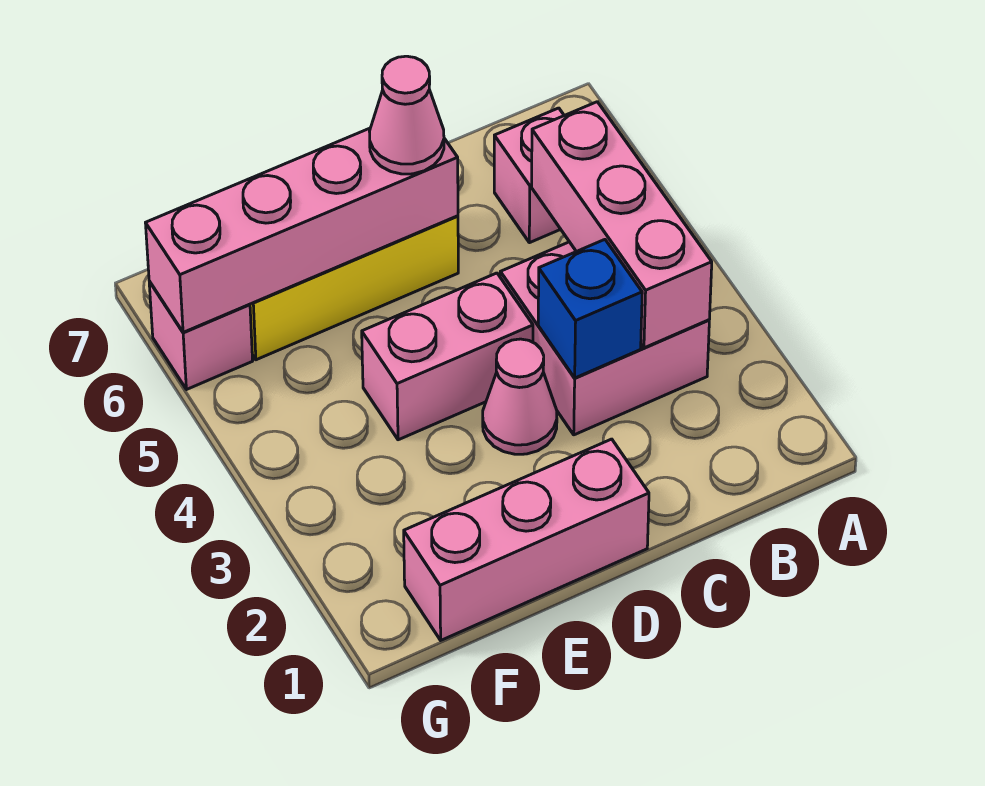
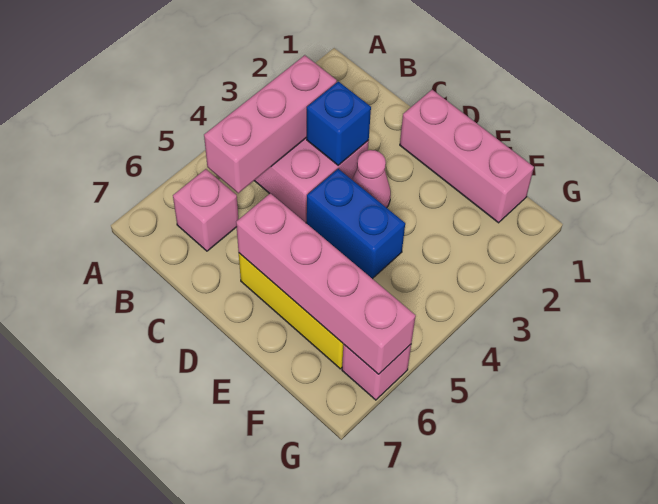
pink 1x2 brick [362,273,533,440] -> blue 1x2 brick [307,169,405,279]
pink 1x1 cone [370,56,444,174] -> none

